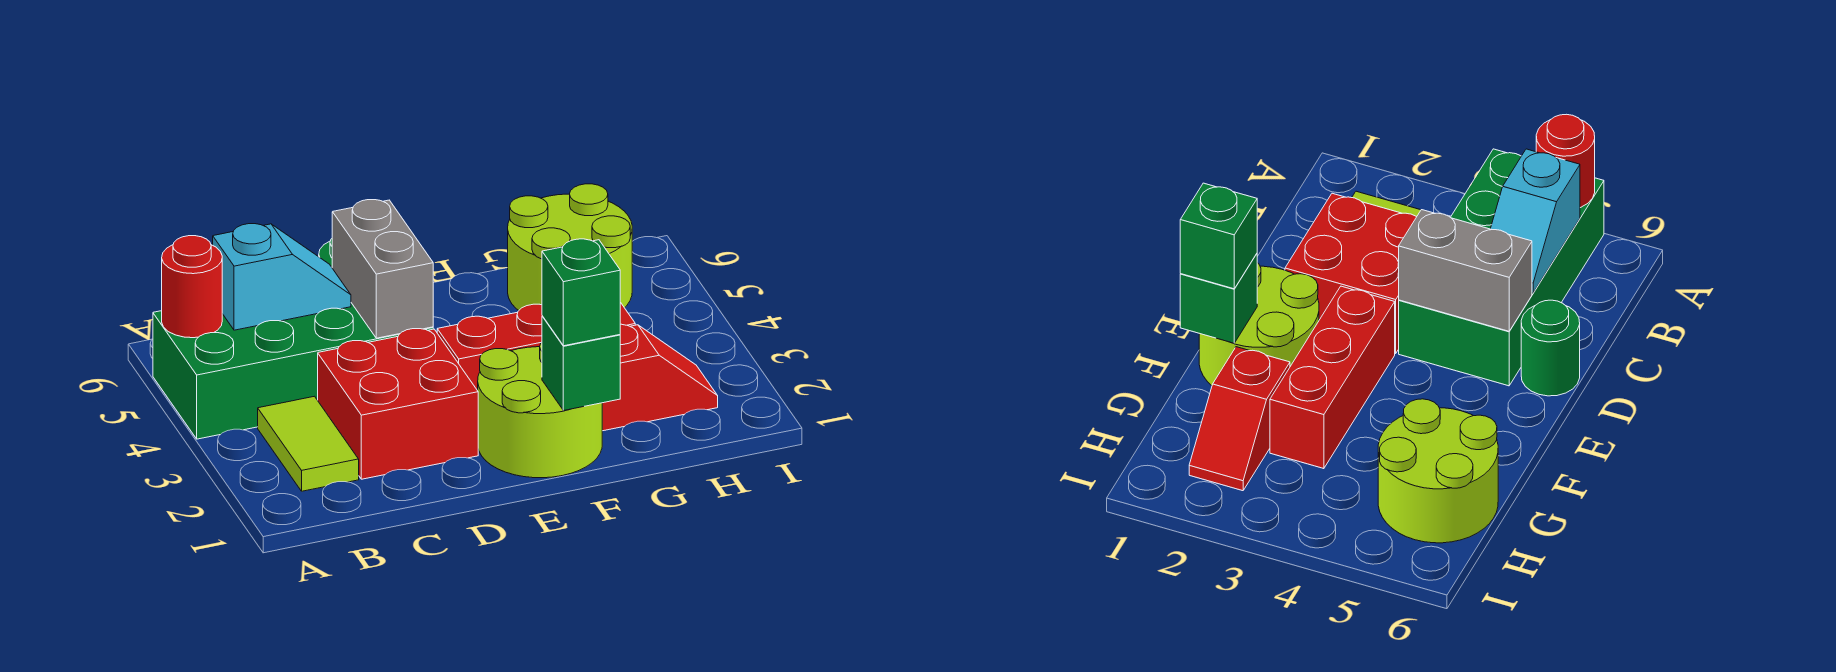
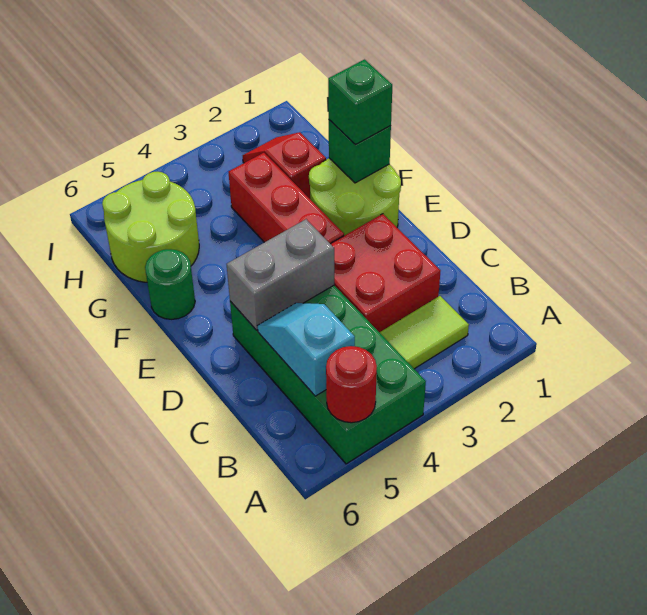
green 1x1 round brick [1521,300,1580,396] -> green 1x1 round brick moved to [145,249,195,319]

